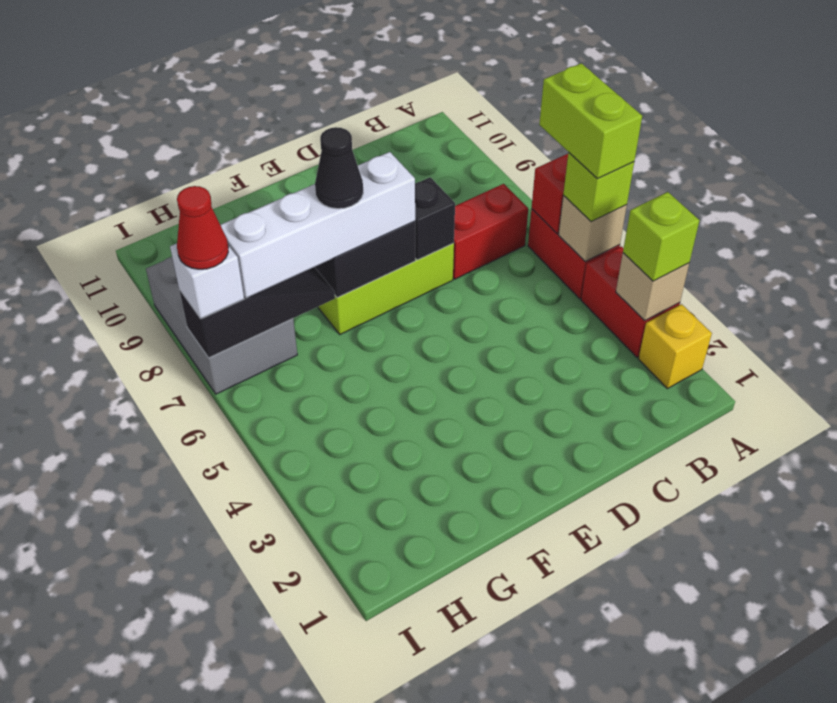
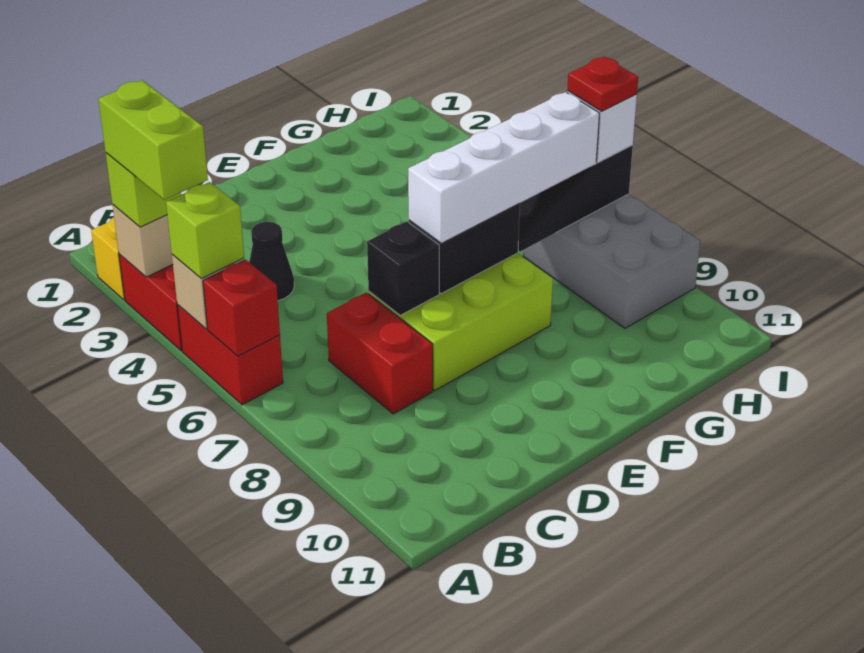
lime 1x2 brick [539,63,642,179] -> lime 1x2 brick moved to [99,80,208,200]
red 1x2 brick [453,184,528,279] -> red 1x2 brick turned to [327,293,433,414]
black 1x1 cone [315,127,363,209] -> black 1x1 cone moved to [249,222,294,301]
red 1x1 cone [177,186,228,269] -> red 1x1 plate [567,57,638,111]

